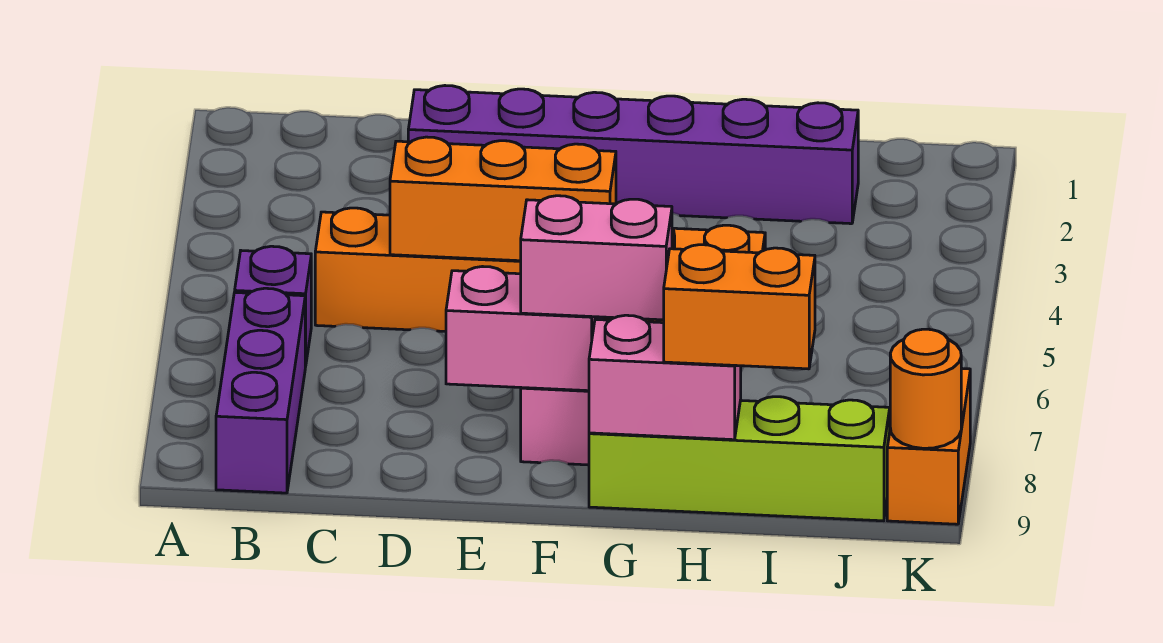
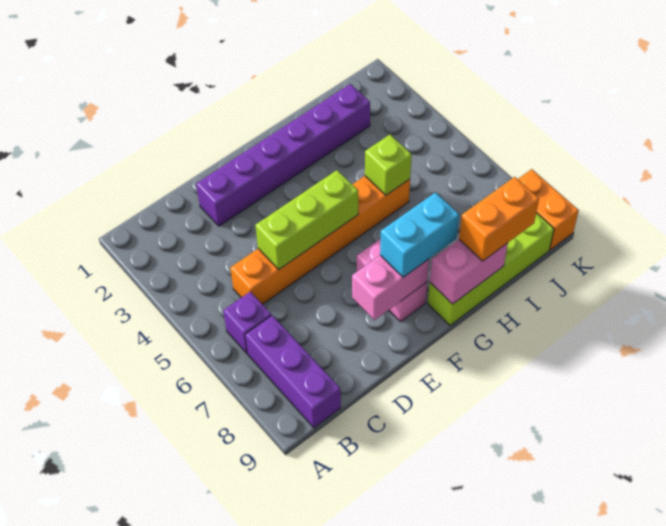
orange 1x3 brick [390,137,616,261] -> lime 1x3 brick [255,170,358,269]
pink 1x2 brick [521,196,672,320] -> cyan 1x2 brick [380,192,459,277]
none -> lime 1x1 brick [365,134,412,195]
orange 1x1 round brick [890,329,961,448] -> none

